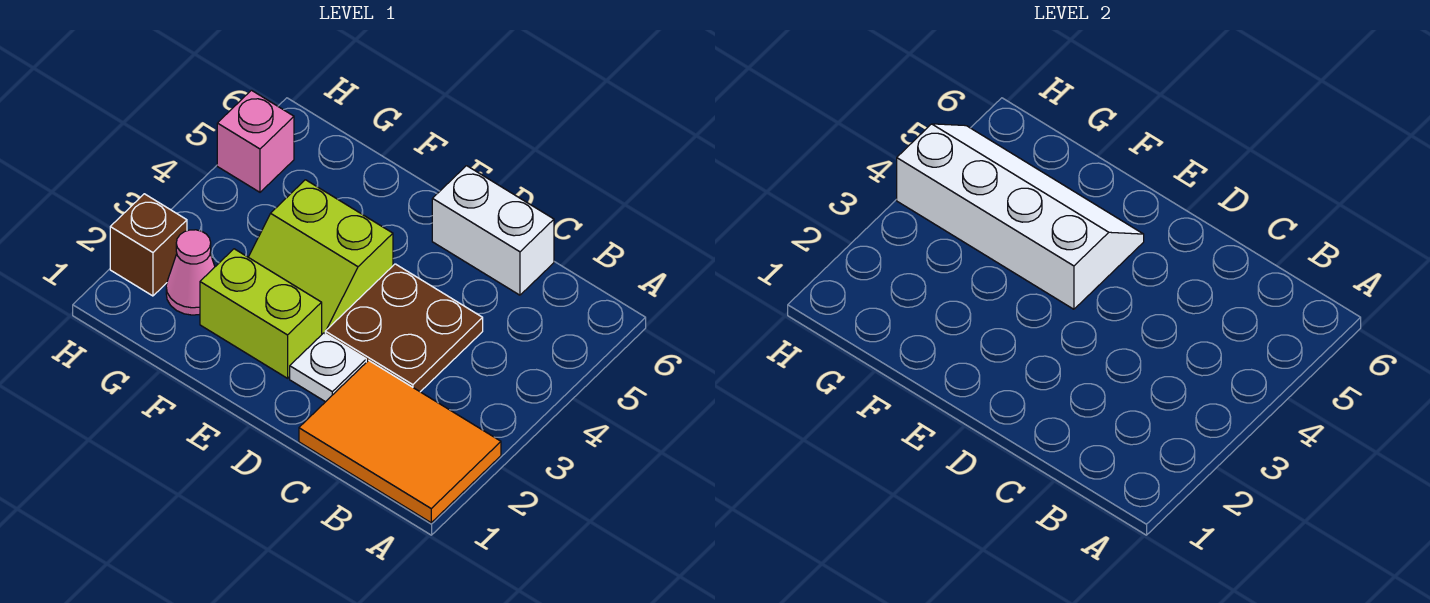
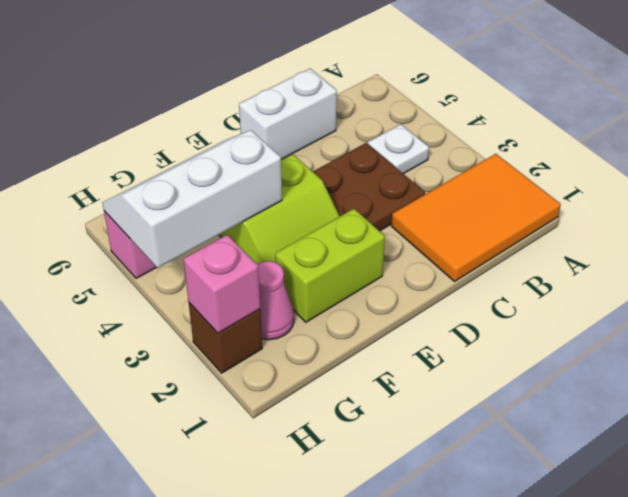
white 1x1 plate [290,333,366,402] -> white 1x1 plate moved to [368,124,429,174]
white 2x4 slope [897,124,1144,309] -> white 2x3 slope [103,130,282,268]
none -> pink 1x1 brick [183,235,260,333]

